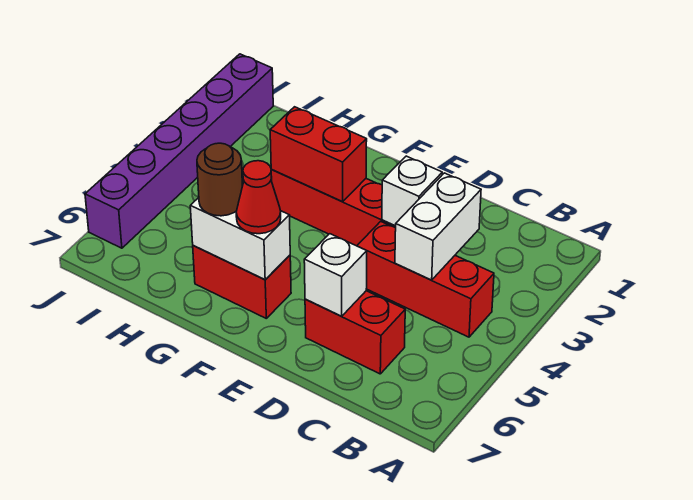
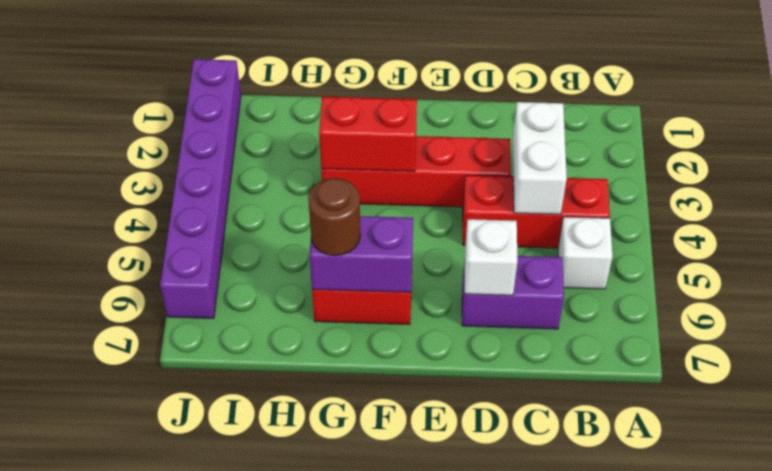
red 1x2 brick [305,291,405,374] -> purple 1x2 brick [462,256,564,329]
white 1x1 brick [382,156,442,226] -> white 1x1 brick moved to [558,217,612,289]
white 1x2 brick [190,198,290,280] -> purple 1x2 brick [309,216,413,292]
red 1x1 cone [236,161,281,234] -> none

